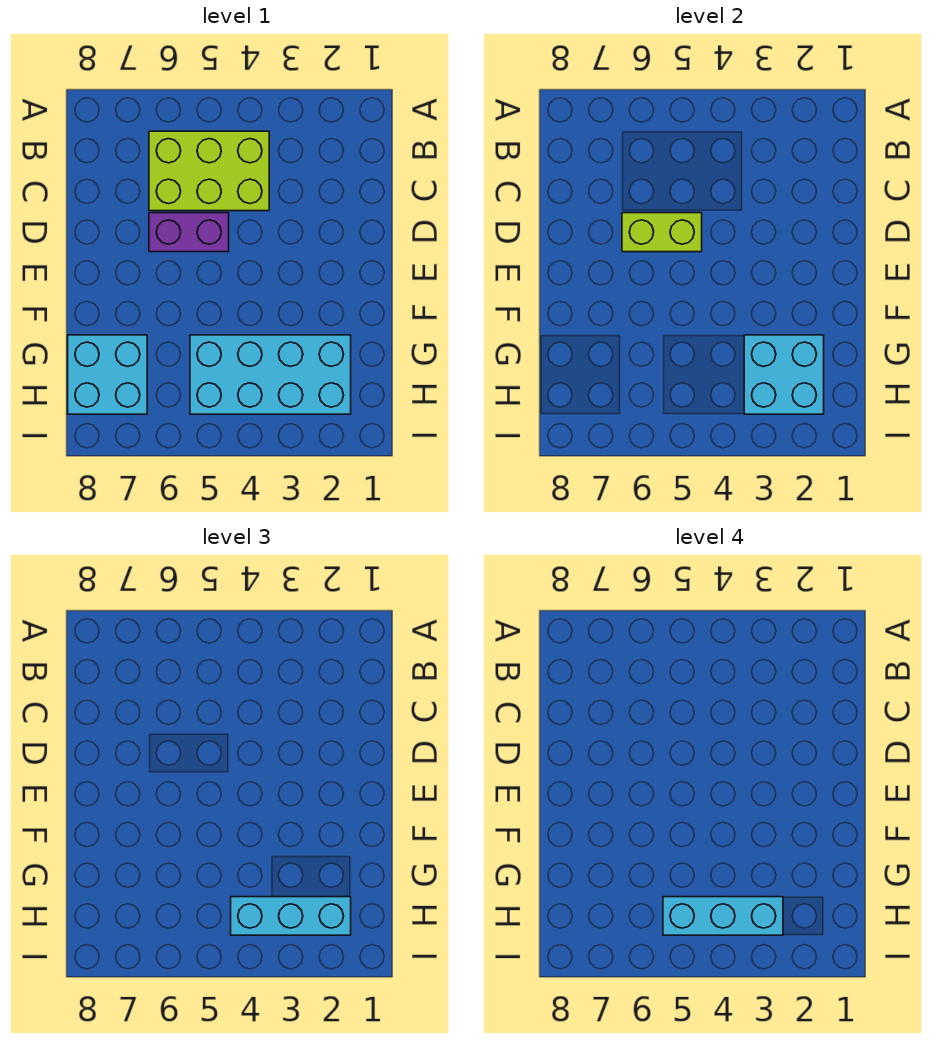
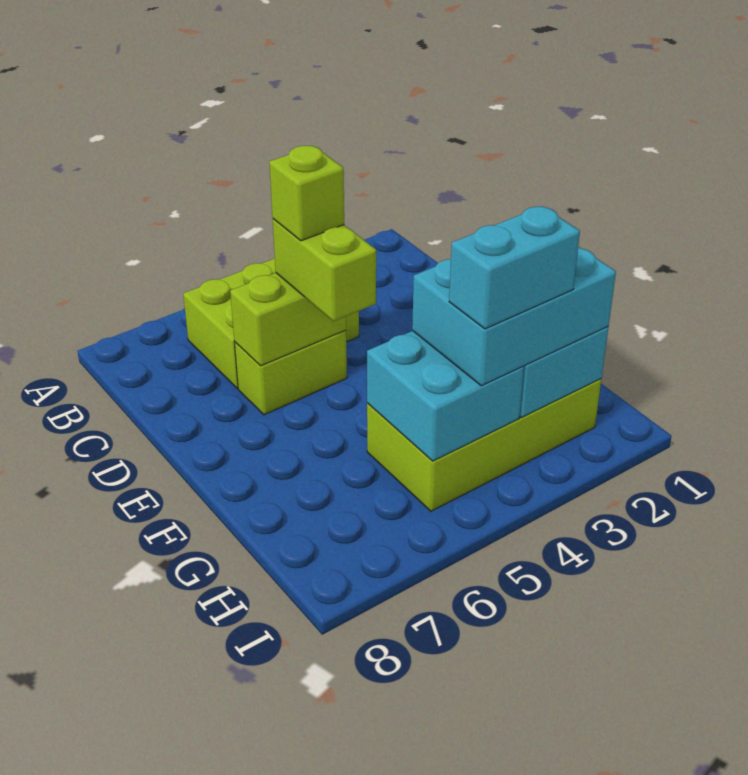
purple 1x2 brick [149,213,229,252] -> lime 1x2 brick [234,330,347,415]
none -> lime 1x2 brick [273,219,376,321]
none -> lime 1x1 brick [269,146,344,241]
cyan 2x4 brick [190,335,351,414] -> lime 2x4 brick [367,379,601,511]
cyan 2x2 brick [68,335,147,414] -> cyan 2x2 brick moved to [367,331,524,461]
cyan 1x3 brick [231,897,351,935] -> cyan 2x3 brick [412,247,616,386]
cyan 1x3 brick [663,897,783,935] -> cyan 1x2 brick [449,206,580,329]

